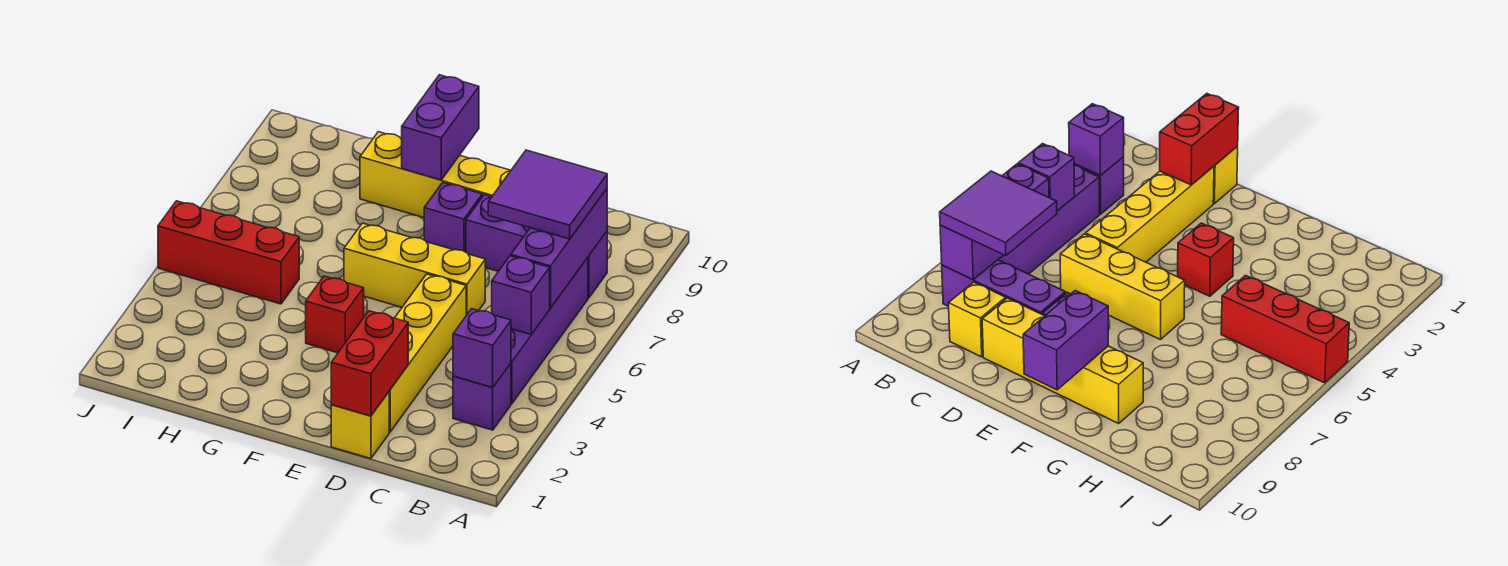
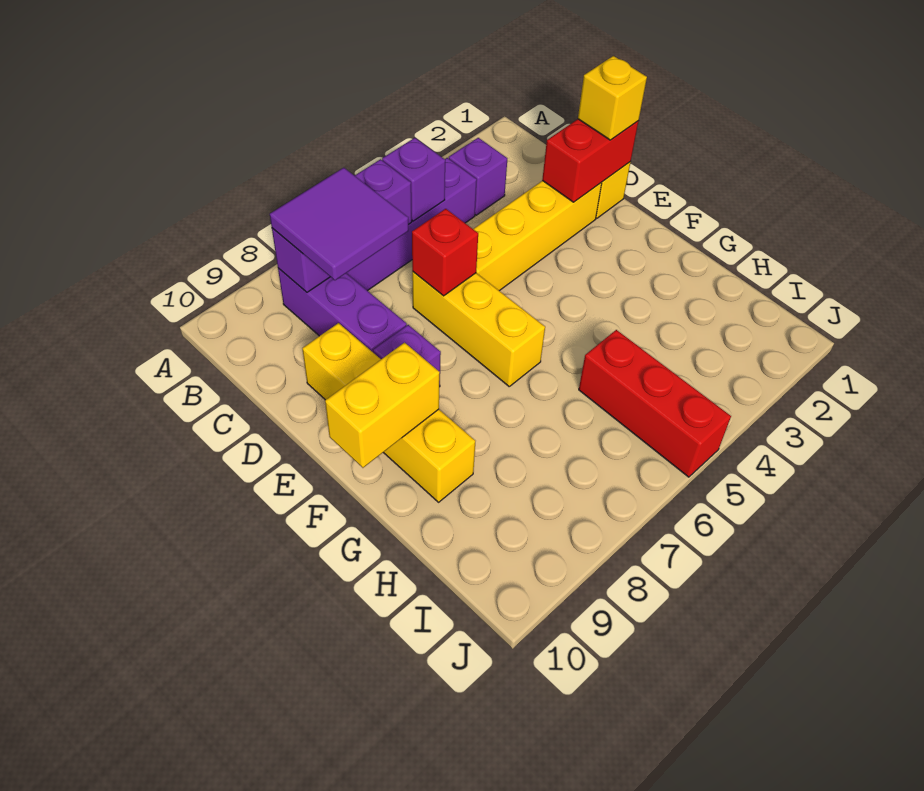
purple 1x1 brick [453,309,511,387] -> none
yellow 1x1 brick [949,282,1006,357] -> yellow 1x1 brick moved to [578,56,647,140]
red 1x1 brick [306,276,364,353] -> red 1x1 brick moved to [412,209,478,296]
purple 1x2 brick [402,75,479,180] -> yellow 1x2 brick [325,343,440,468]

